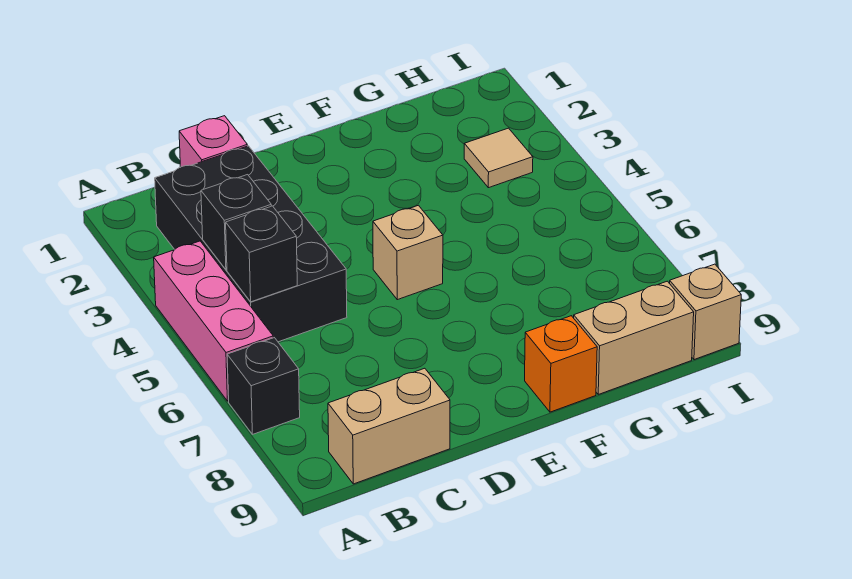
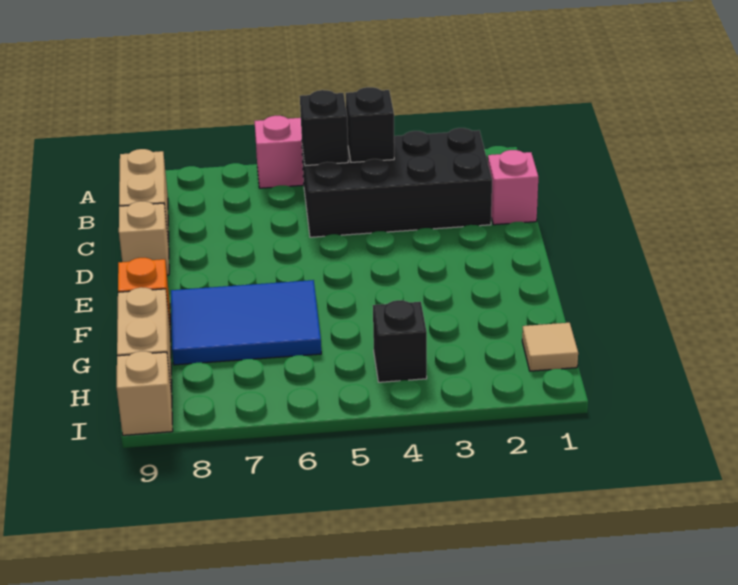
black 1x1 brick [227,338,300,434] -> black 1x1 brick moved to [373,300,427,382]
tan 1x1 brick [373,205,443,300] -> tan 1x1 brick moved to [119,201,169,275]
none -> blue 2x3 tile [171,280,321,365]
tan 1x1 tile [464,128,533,188] -> tan 1x1 tile moved to [522,323,578,371]

